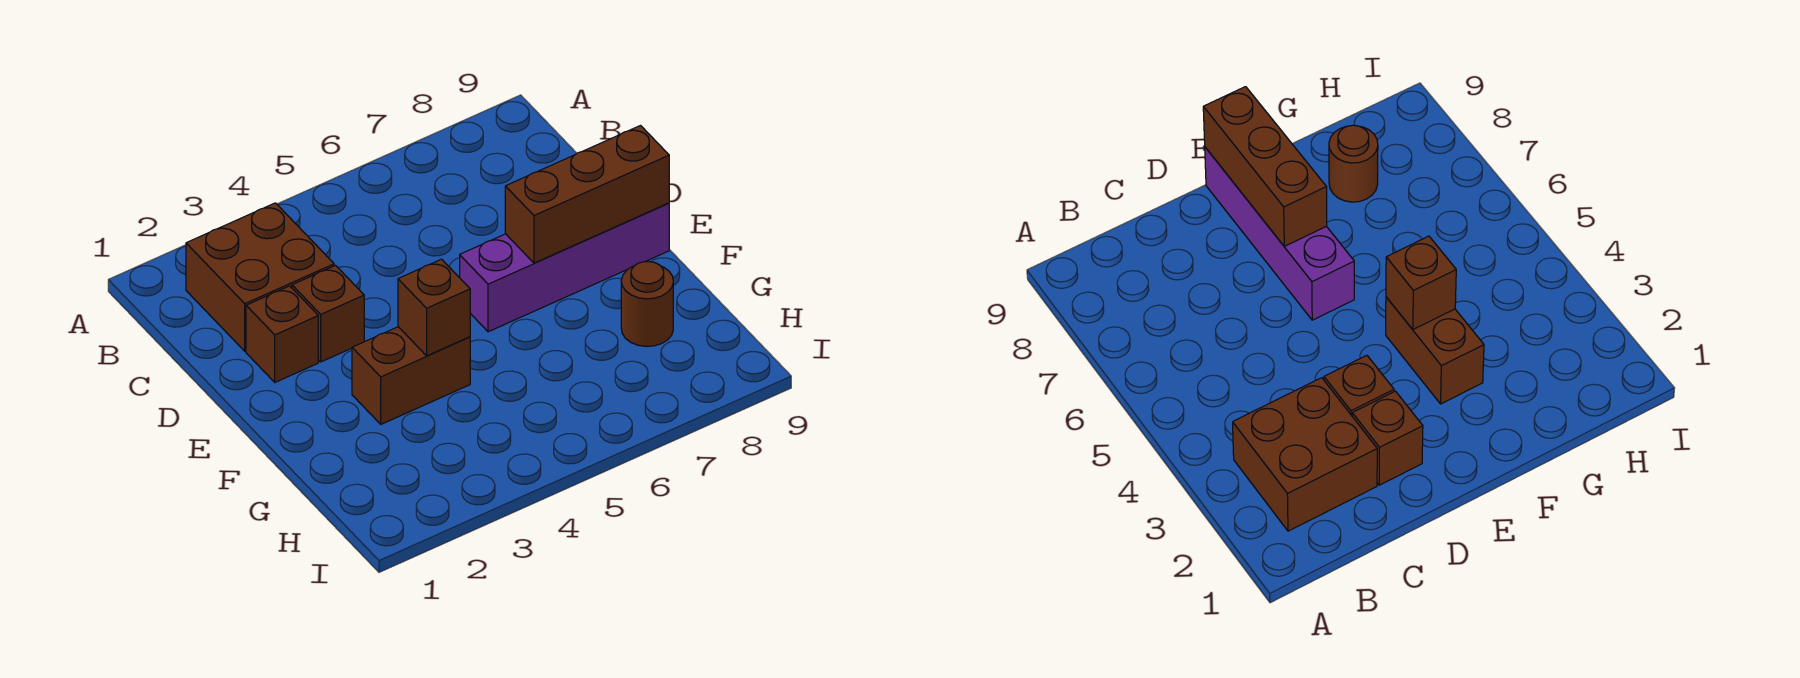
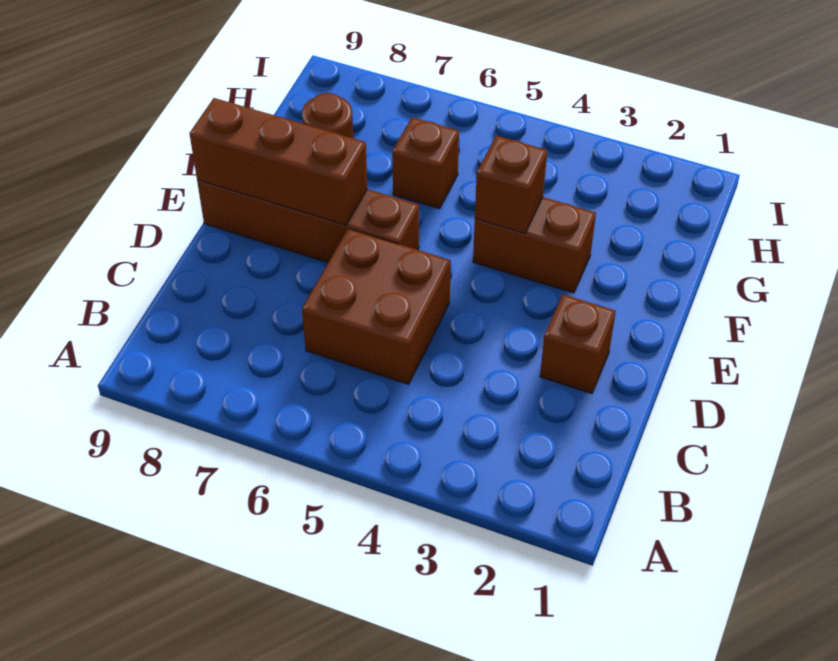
brown 2x2 brick [186,203,334,351] -> brown 2x2 brick moved to [302,229,451,384]
brown 1x1 brick [292,265,364,362] -> brown 1x1 brick moved to [392,117,459,209]
purple 1x4 brick [460,203,669,332] -> brown 1x4 brick [197,180,419,262]

